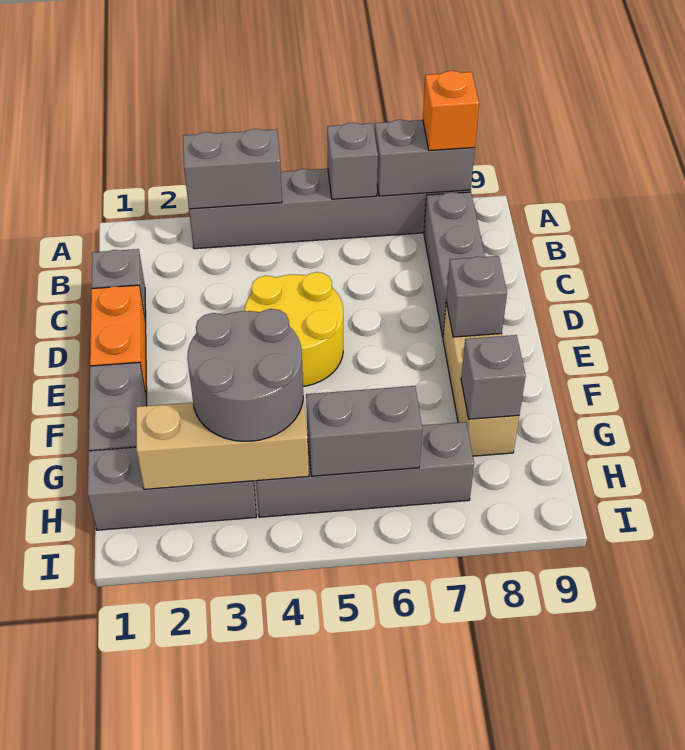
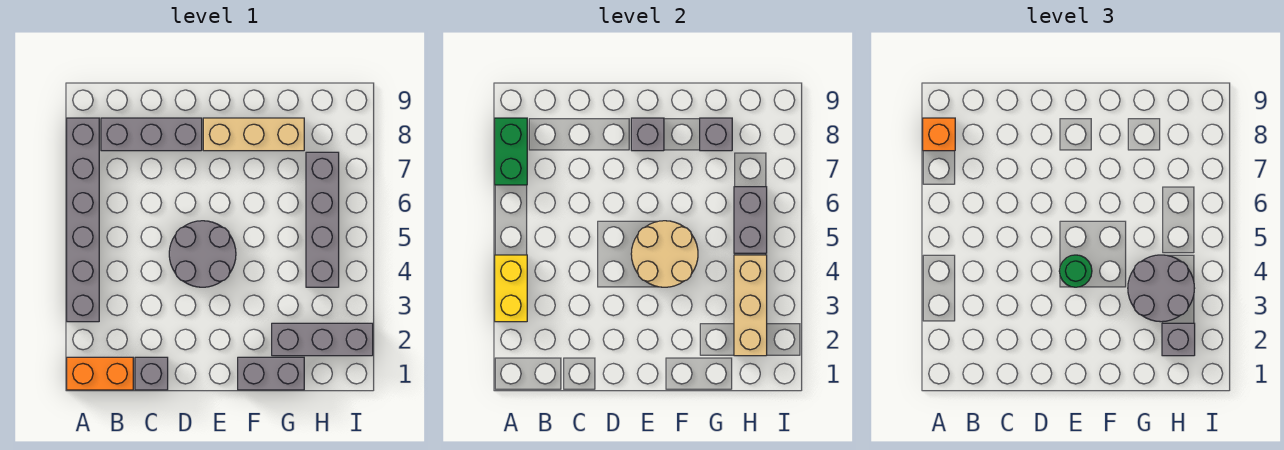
grey 1x2 brick [183,129,282,209] -> yellow 1x2 brick [495,255,527,322]
grey 1x1 brick [327,123,378,199] -> grey 1x1 brick moved to [1162,323,1195,356]
grey 1x2 brick [375,120,475,196] -> green 1x2 brick [495,118,527,185]
orange 1x2 brick [90,285,147,397] -> orange 1x2 brick moved to [67,357,133,390]
yellow 2x2 round brick [244,272,343,386] -> grey 2x2 round brick [169,221,236,287]
none -> tan 2x2 round brick [631,221,698,287]
none -> green 1x1 round brick [1059,255,1092,287]
grey 1x3 brick [88,447,256,530] -> grey 1x3 brick turned to [272,323,373,356]

